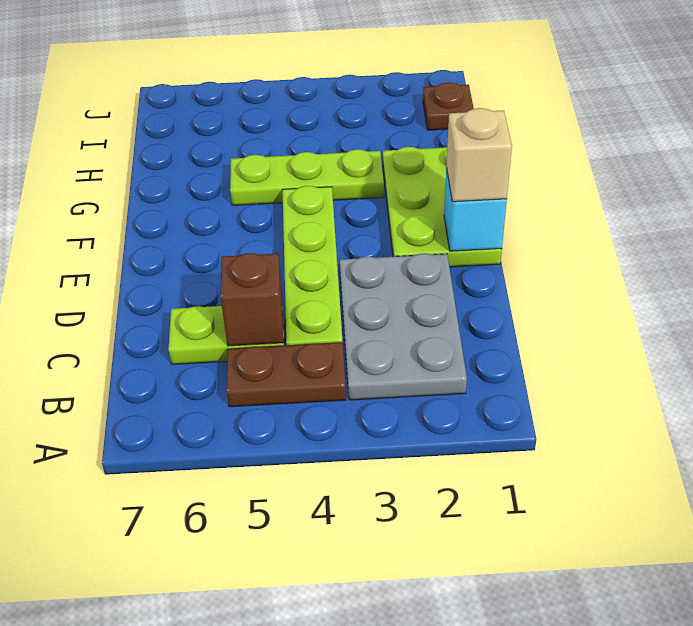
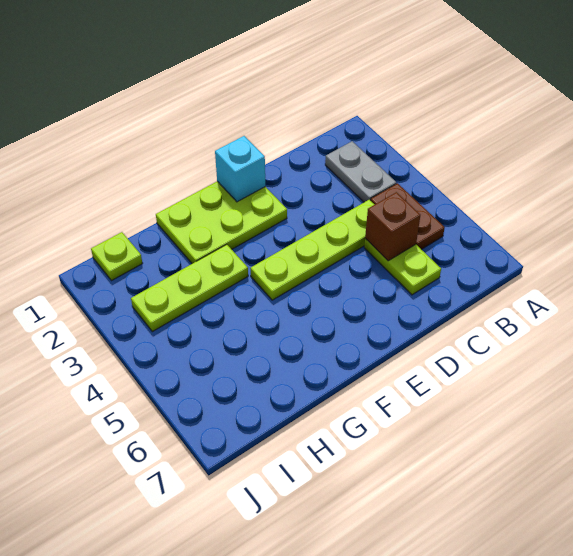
grey 2x3 plate [340,254,467,400] -> grey 1x2 plate [325,141,396,202]
tan 1x1 brick [446,108,512,202] -> none
lime 1x3 plate [230,149,384,206] -> lime 1x3 plate turned to [131,245,248,332]
brown 1x1 plate [423,83,474,130] -> lime 1x1 plate [91,232,143,281]

